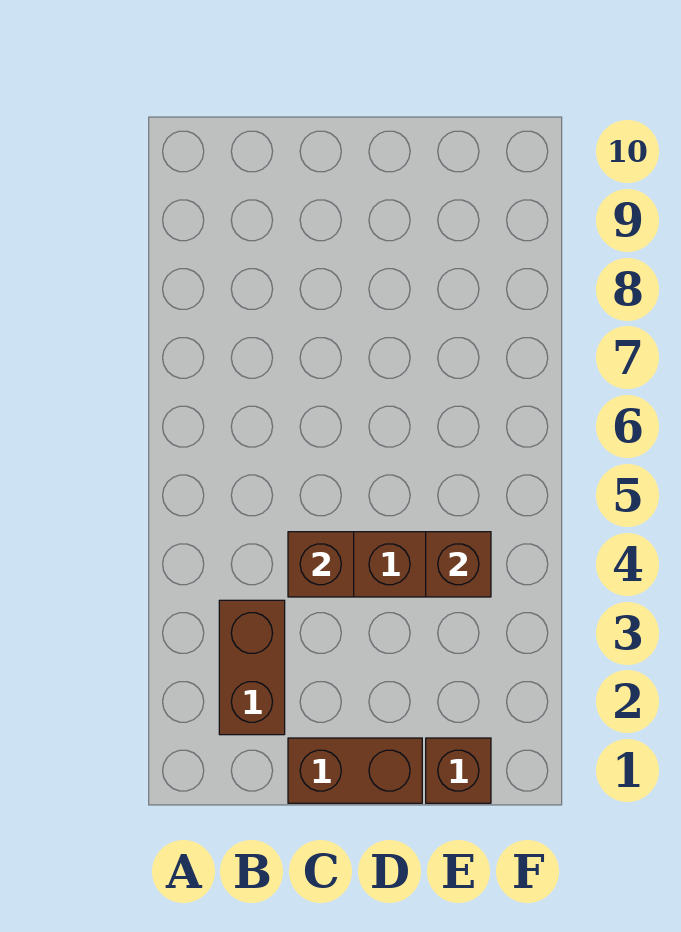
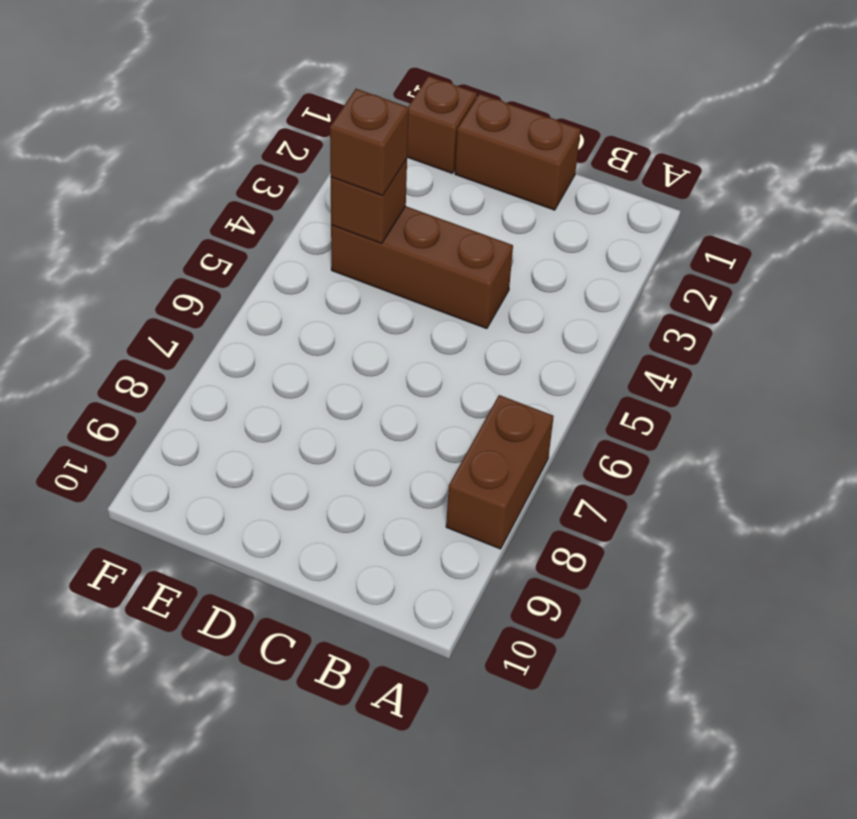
brown 1x2 brick [219,600,285,735] -> brown 1x2 brick moved to [446,395,554,549]
brown 1x1 brick [288,532,354,597] -> brown 1x1 brick moved to [330,89,409,196]

